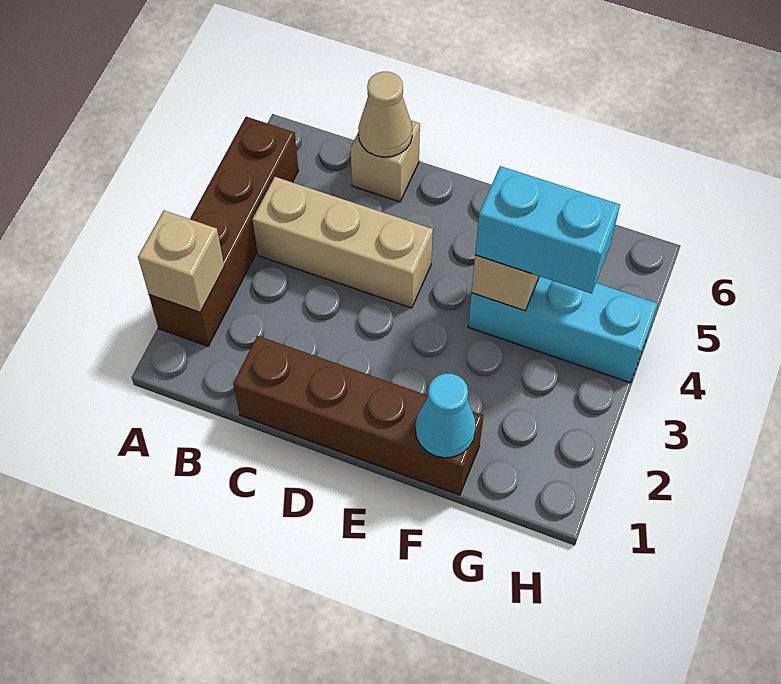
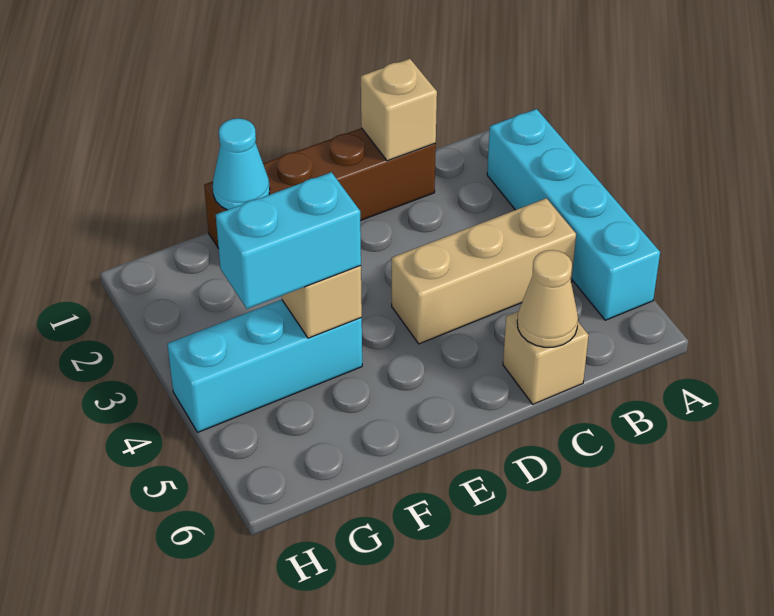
brown 1x4 brick [149,117,298,346] -> cyan 1x4 brick [487,109,660,320]
tan 1x1 brick [138,211,224,312] -> tan 1x1 brick moved to [361,59,437,161]

